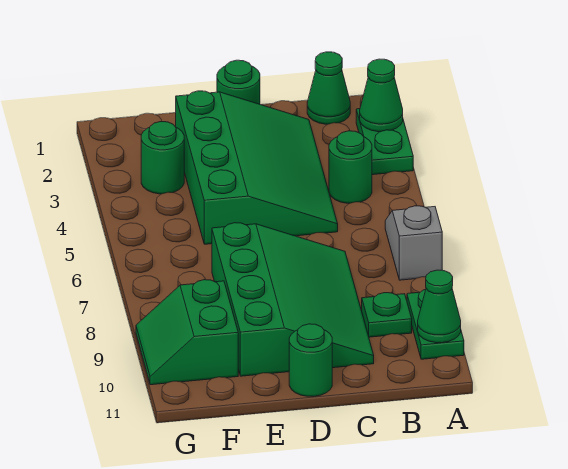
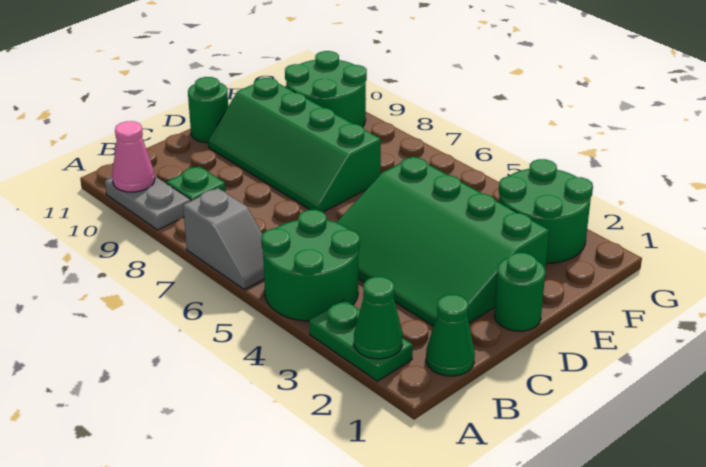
green 1x2 plate [407,289,464,359] -> grey 1x2 plate [105,176,191,230]
green 1x1 cone [418,270,461,343] -> pink 1x1 cone [112,121,155,192]
green 1x1 round brick [329,131,372,203] -> green 2x2 round brick [261,210,360,321]
green 3x4 slope [212,223,374,376] -> green 2x4 slope [208,78,381,212]
green 1x1 round brick [141,122,184,194] -> green 2x2 round brick [499,159,593,263]
green 2x2 slope [136,280,238,385] -> green 2x2 round brick [285,51,367,127]

